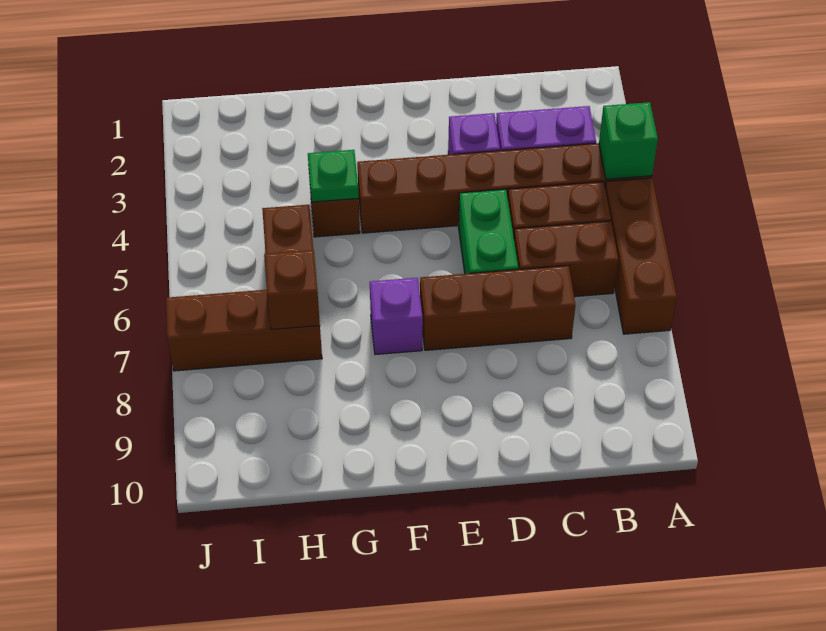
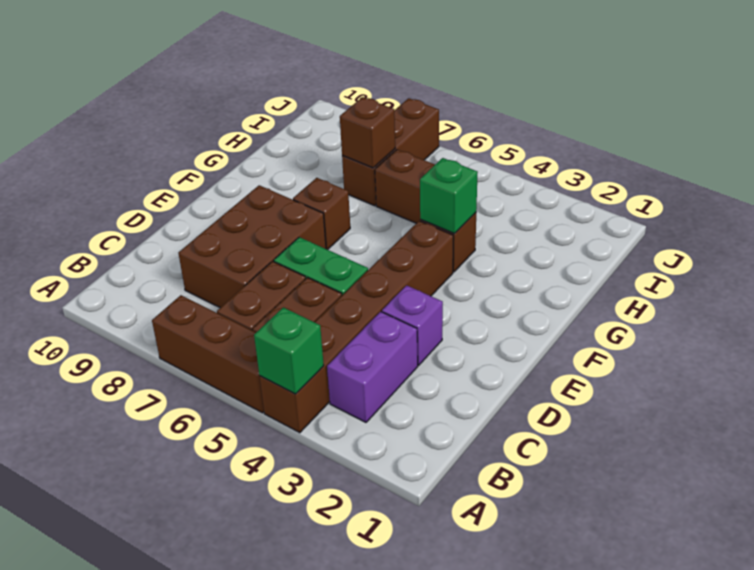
brown 1x3 brick [420,266,575,350] -> brown 2x3 brick [179,185,326,308]
purple 1x1 brick [370,278,423,355] -> brown 1x1 brick [293,178,350,250]
green 1x1 plate [308,150,359,202] -> green 1x1 brick [420,158,478,233]

